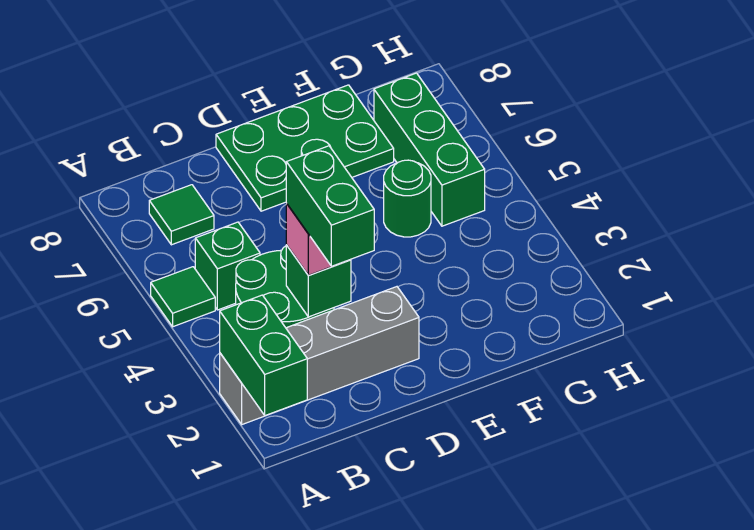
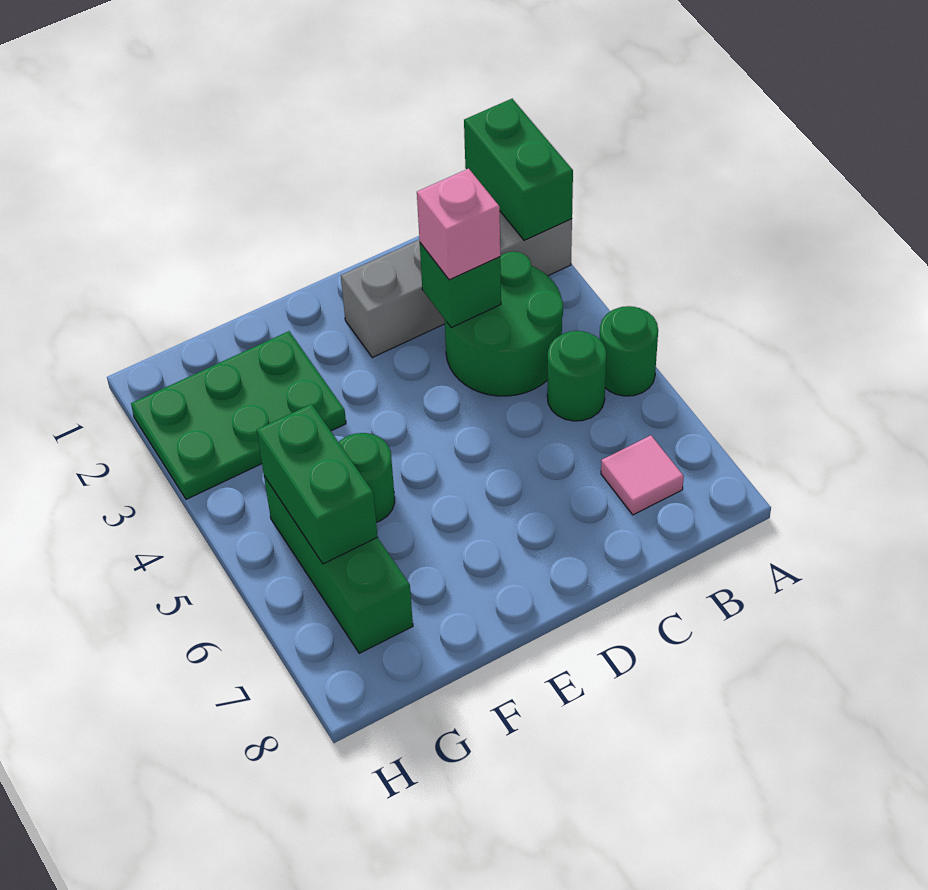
green 1x1 tile [151,267,215,327] -> green 1x1 round brick [600,306,658,396]
green 1x1 brick [195,222,260,310] -> green 1x1 round brick [547,331,606,421]
green 1x1 tile [149,185,214,245] -> pink 1x1 tile [601,435,684,515]
green 1x2 brick [286,146,374,266] -> green 1x2 brick moved to [257,404,378,564]
green 2x3 plate [216,85,394,211] -> green 2x3 plate moved to [131,331,346,499]

